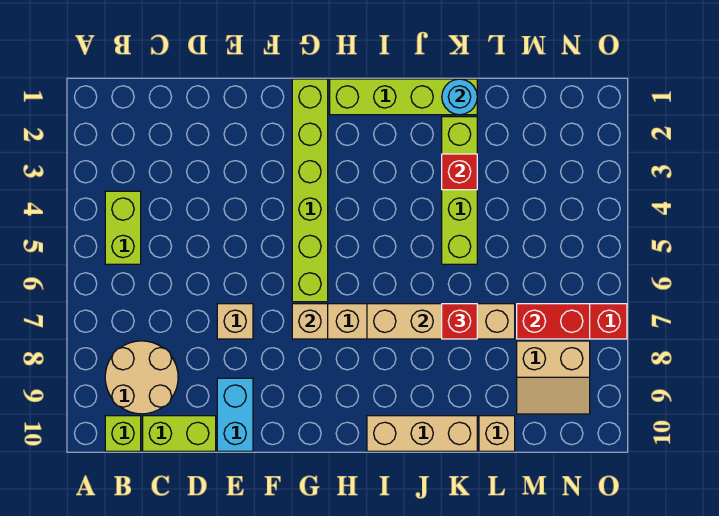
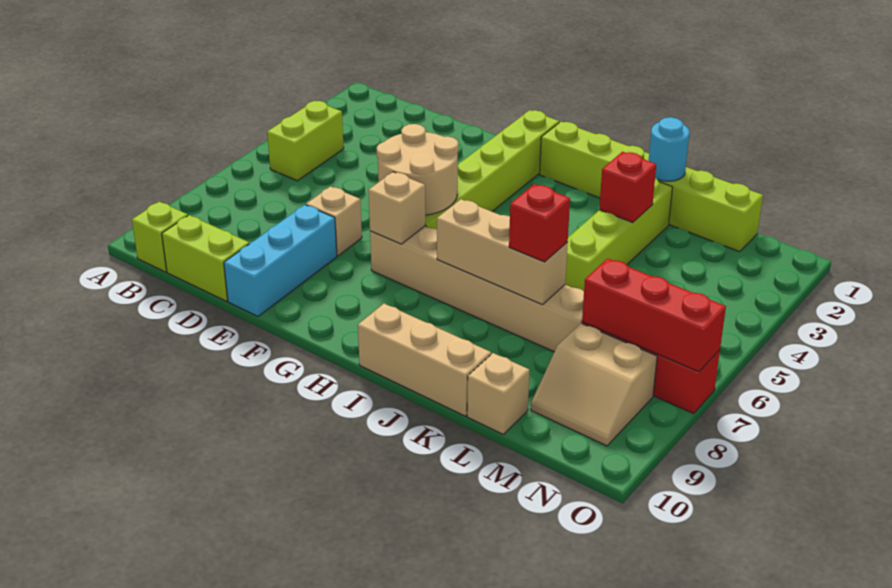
tan 2x2 round brick [105,341,178,414] -> tan 2x2 round brick moved to [377,124,459,215]
cyan 1x2 brick [217,378,253,451] -> cyan 1x3 brick [224,205,337,316]
lime 1x4 brick [330,79,477,115] -> lime 1x6 brick [540,122,763,252]
red 1x2 brick [517,304,590,339] -> red 1x3 brick [582,258,726,372]

